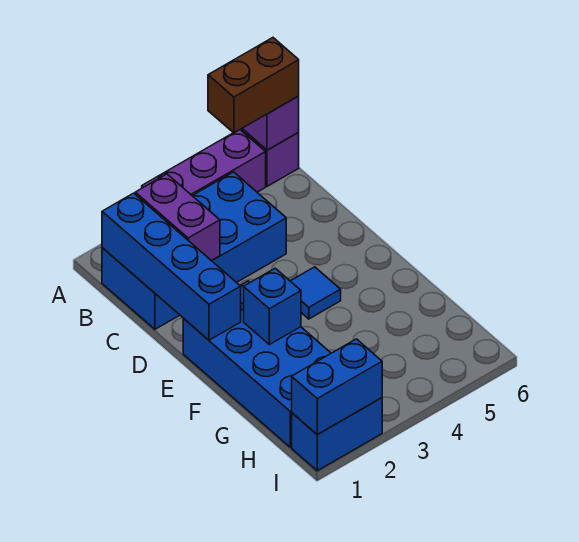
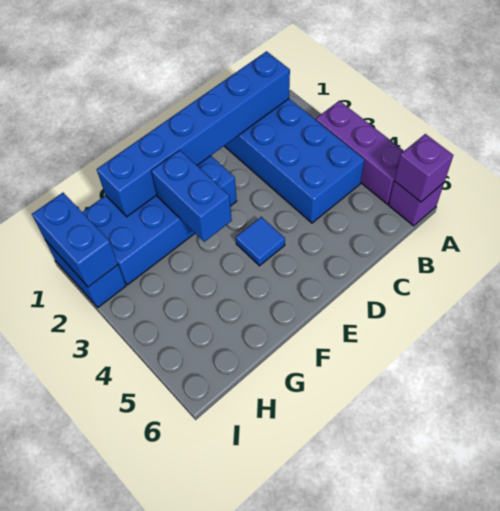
brown 1x2 brick [208,38,299,133] -> none
blue 1x4 brick [102,193,241,340] -> blue 1x6 brick [97,51,290,217]
purple 1x2 brick [135,174,220,261] -> none
blue 1x1 brick [244,268,301,345] -> blue 1x2 brick [151,150,232,242]

